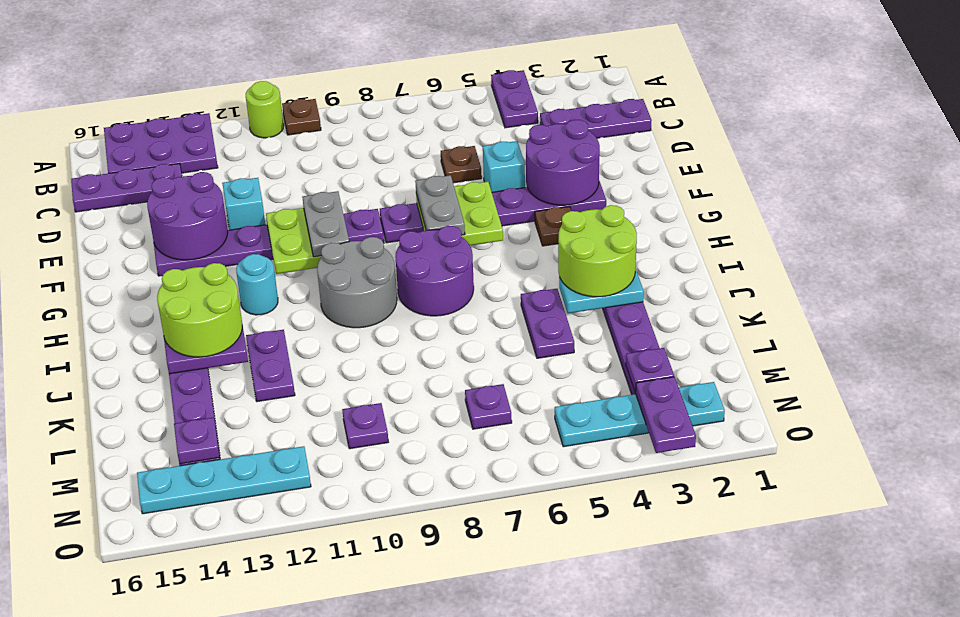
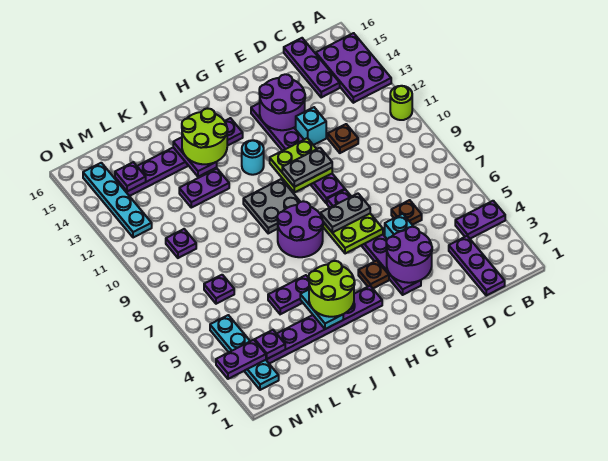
brown 1x1 plate [282,99,321,135] -> brown 1x1 plate moved to [328,124,358,153]
grey 2x2 round brick [317,237,397,328] -> grey 2x2 plate [243,179,300,233]

